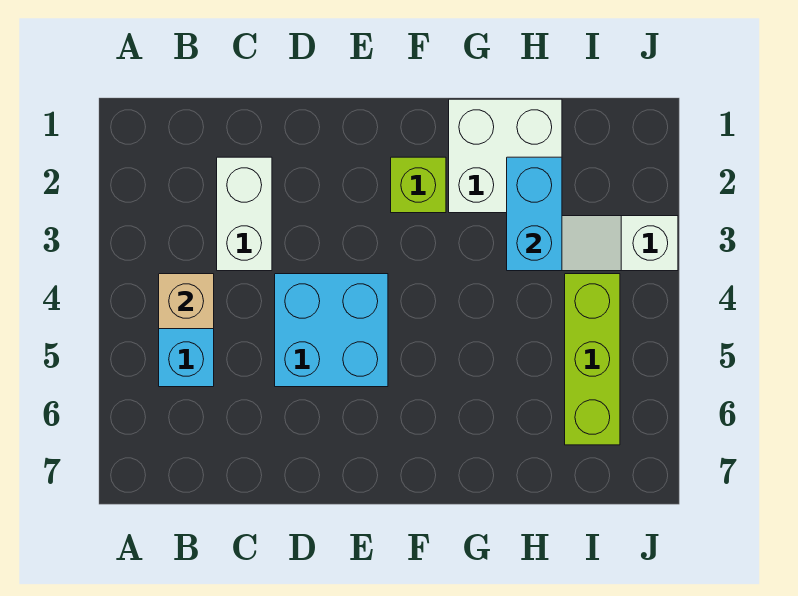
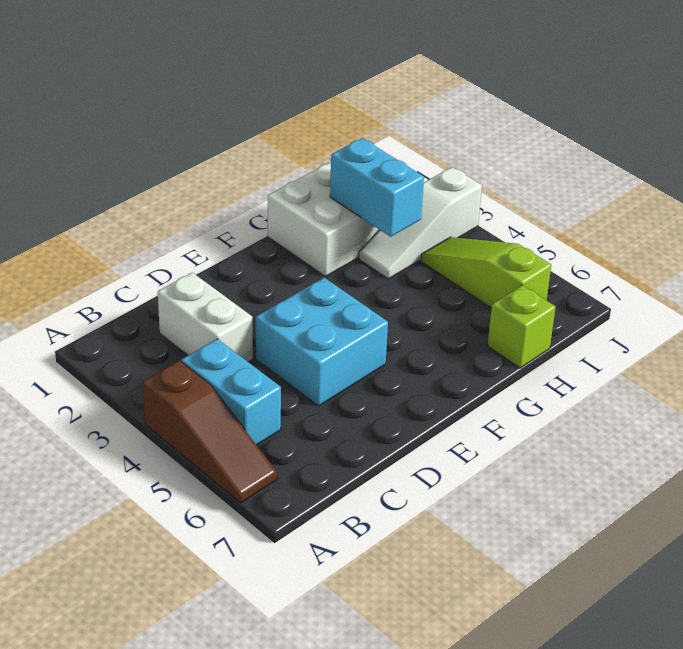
none -> brown 1x3 slope [143,361,277,503]
tan 1x1 brick [159,274,214,329] -> none
lime 1x1 brick [391,157,446,213] -> lime 1x1 brick moved to [487,285,556,368]
lime 1x3 brick [565,274,620,445] -> lime 1x3 slope [421,237,551,308]

